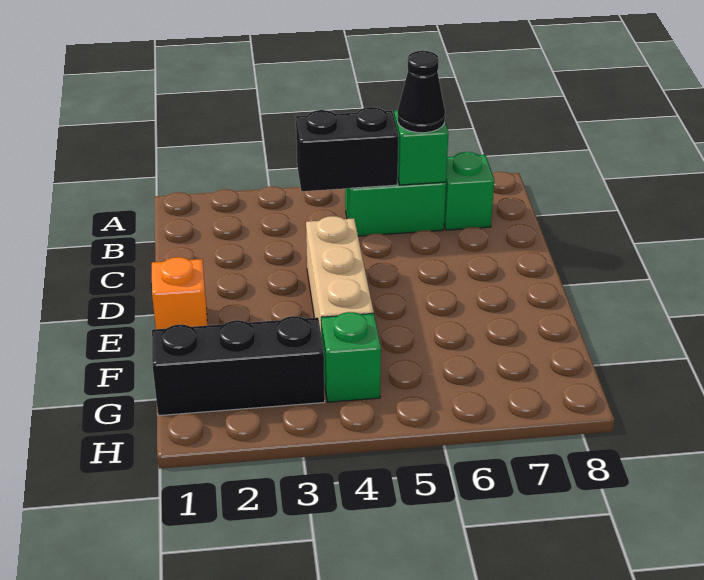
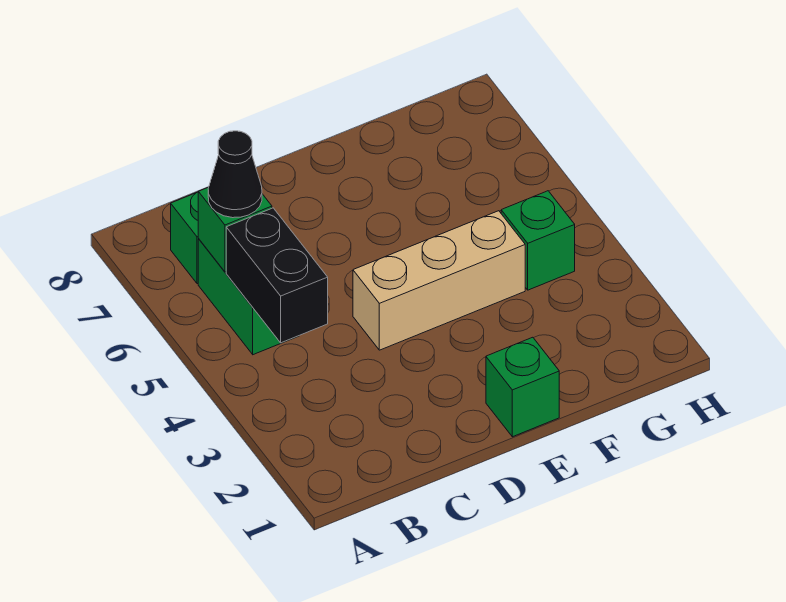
orange 1x1 brick [152,257,207,329] -> green 1x1 brick [486,337,559,437]
black 1x3 brick [152,316,325,416] -> none

